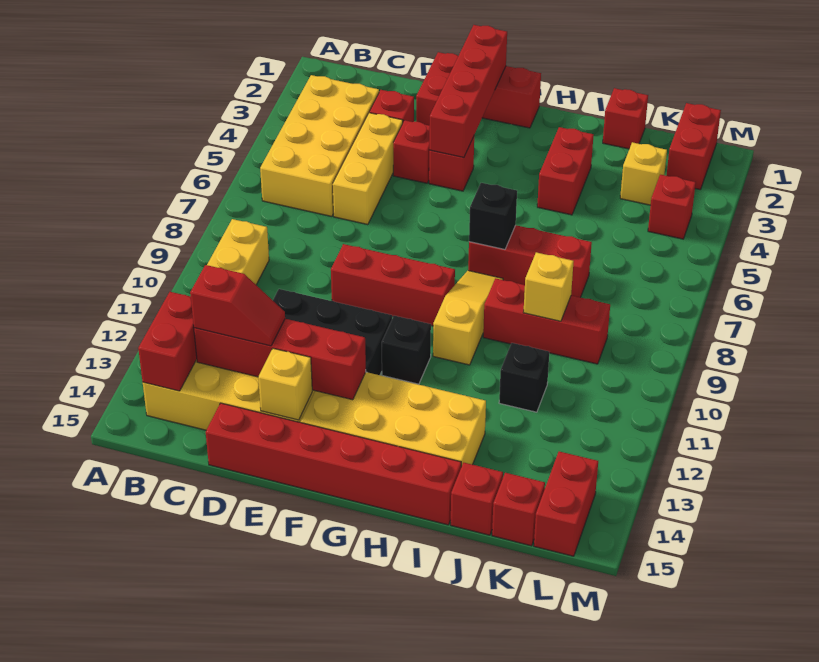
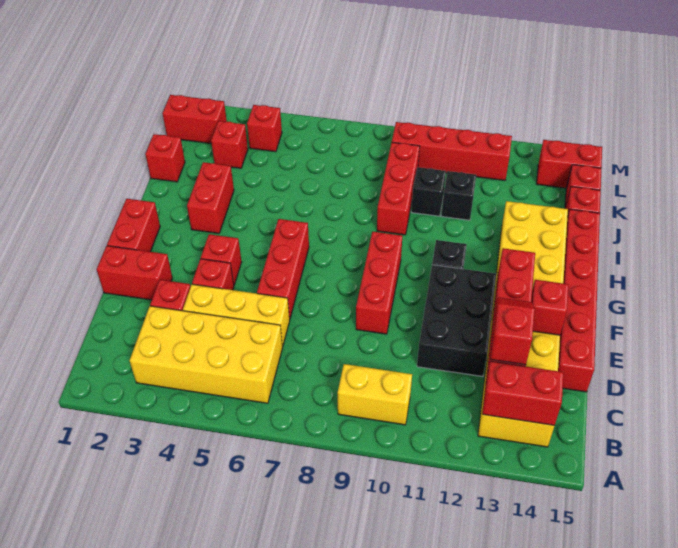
yellow 1x1 brick [258,348,312,420] -> red 1x1 brick [531,280,569,335]
red 1x4 brick [429,25,507,158] -> red 1x4 brick moved to [392,122,512,180]
red 1x3 brick [468,225,592,297] -> red 1x3 brick moved to [257,219,309,320]
black 1x1 brick [469,183,517,250] -> black 1x1 brick moved to [411,167,446,216]
yellow 1x3 slope [433,271,503,365] -> none
red 1x2 brick [537,127,594,215] -> red 1x2 brick turned to [187,162,234,233]
yellow 1x1 brick [523,252,574,321] -> none
yellow 1x1 brick [620,142,667,205] -> red 1x1 brick [211,121,248,168]

